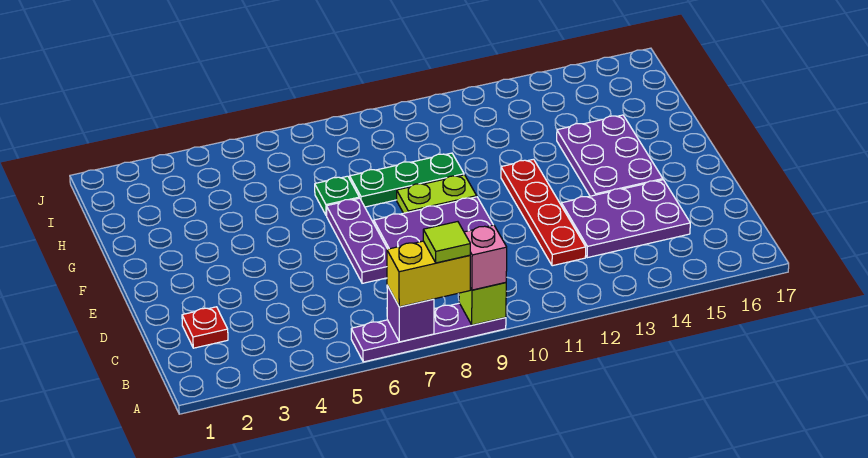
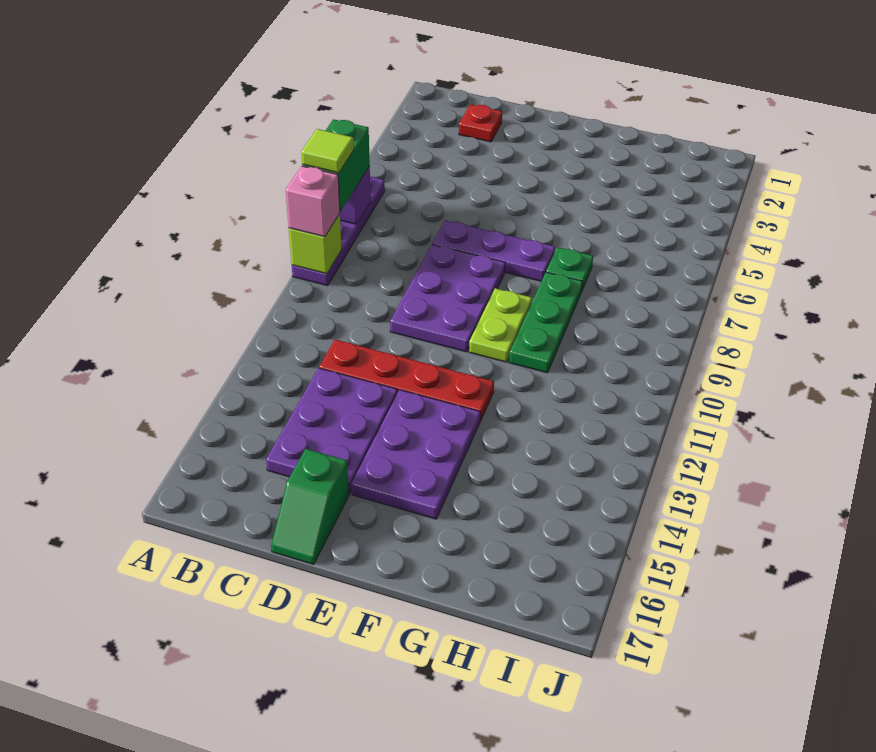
yellow 1x2 brick [387,241,470,307] -> green 1x2 brick [302,119,370,212]
none -> green 1x2 slope [271,449,349,564]
purple 2x3 plate [557,115,663,196] -> purple 2x3 plate turned to [351,390,480,519]

